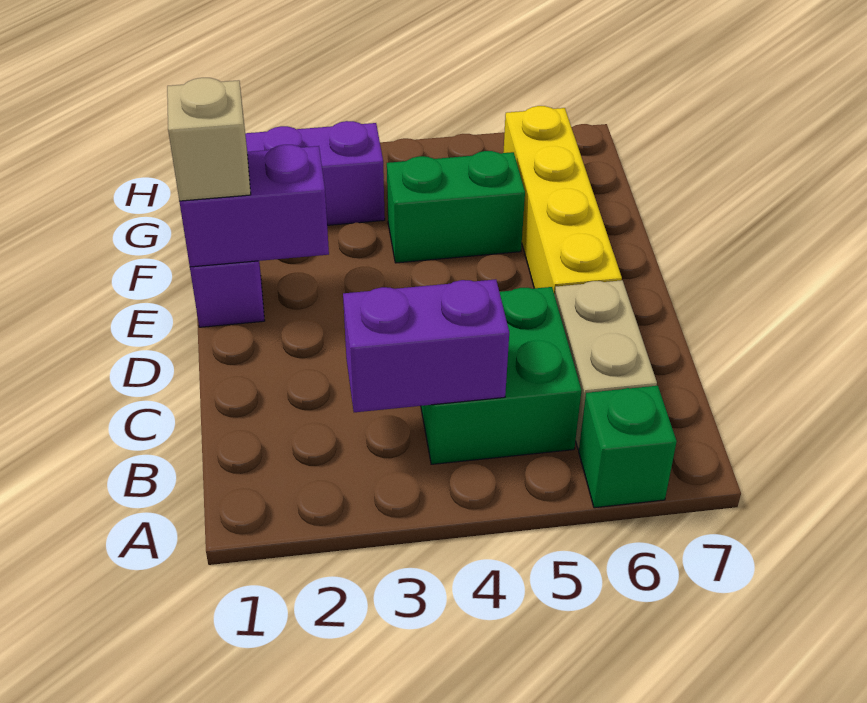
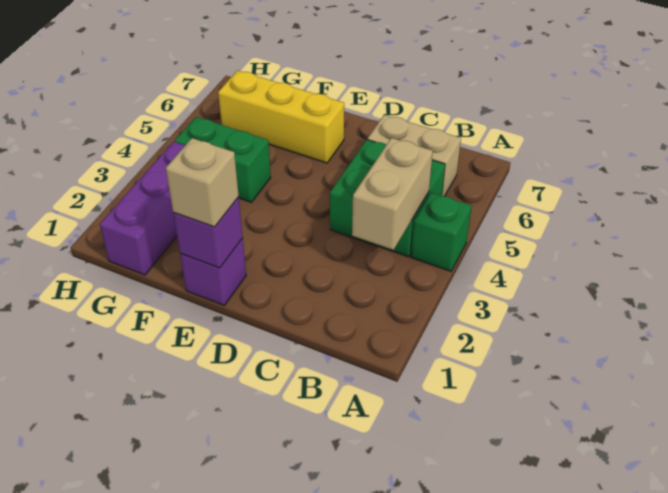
green 1x1 brick [579,386,677,508] -> green 1x1 brick moved to [411,193,472,271]
purple 1x2 brick [343,279,509,412] -> tan 1x2 brick [352,138,433,250]
yellow 1x4 brick [503,106,622,295] -> yellow 1x3 brick [218,71,344,163]
purple 1x2 brick [179,145,329,267] -> purple 1x1 brick [173,197,243,268]
green 1x2 brick [387,151,525,263] -> green 1x2 brick turned to [175,117,271,202]

